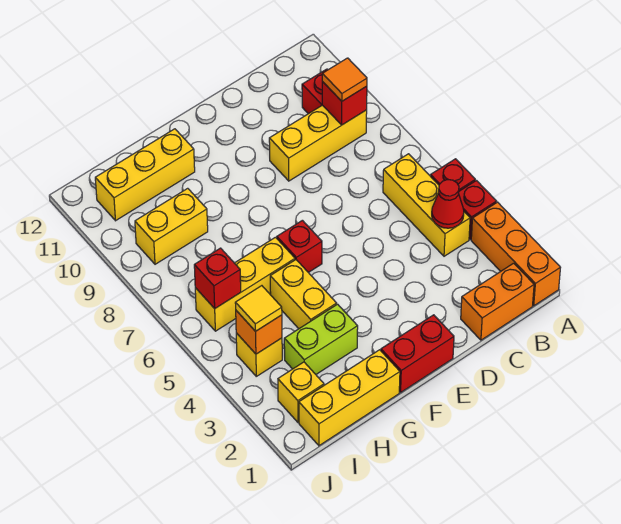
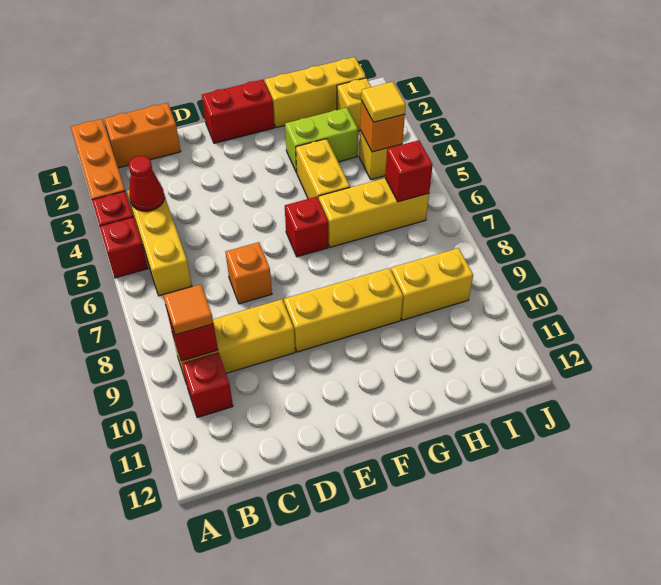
none -> orange 1x1 brick [226,242,272,304]
yellow 1x3 brick [95,129,195,221] -> yellow 1x3 brick moved to [284,268,403,352]

